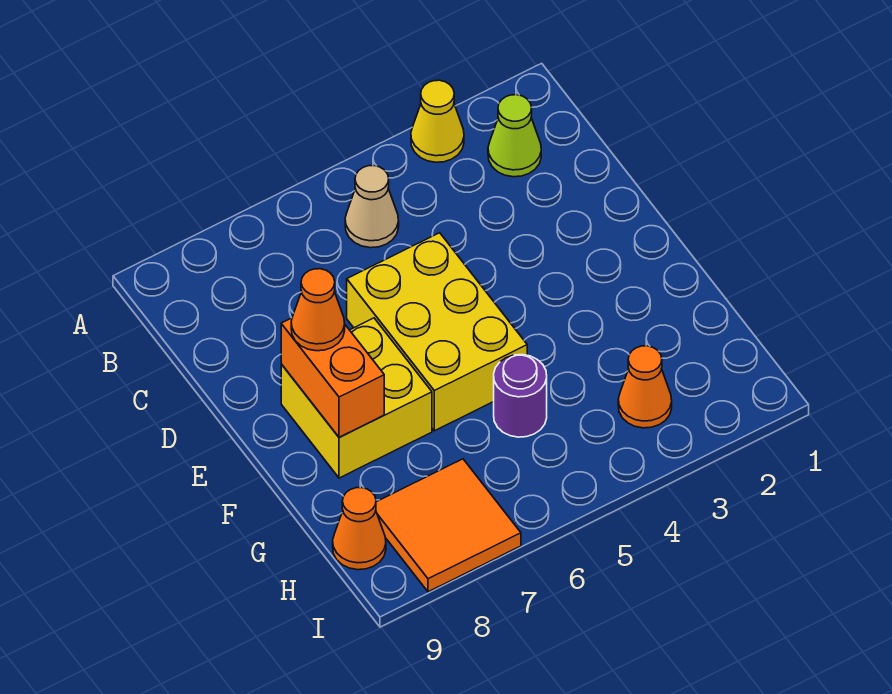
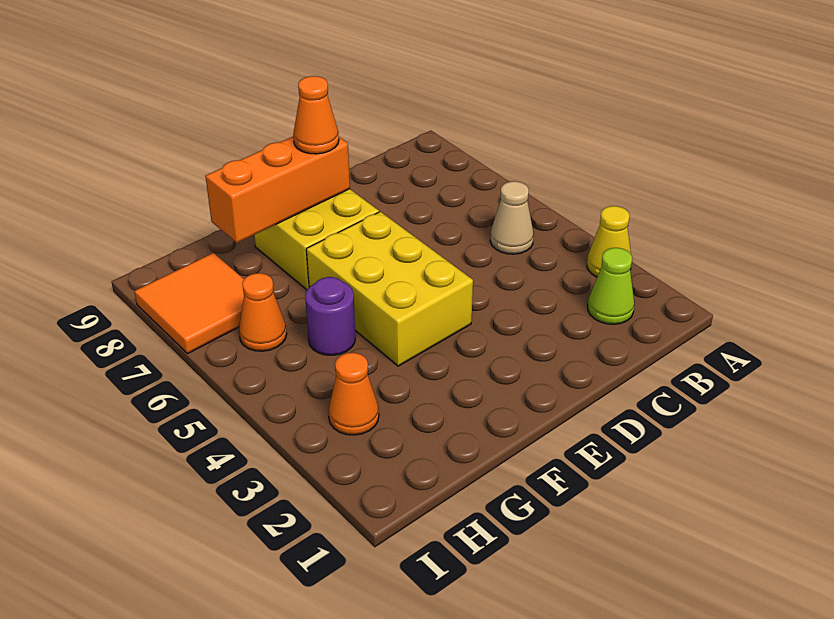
yellow 2x3 brick [347,233,527,431] -> yellow 2x3 brick turned to [306,212,473,366]
orange 1x2 brick [281,318,384,437] -> orange 1x3 brick [205,137,350,243]
orange 1x1 cone [333,488,386,570] -> orange 1x1 cone moved to [239,273,287,351]

